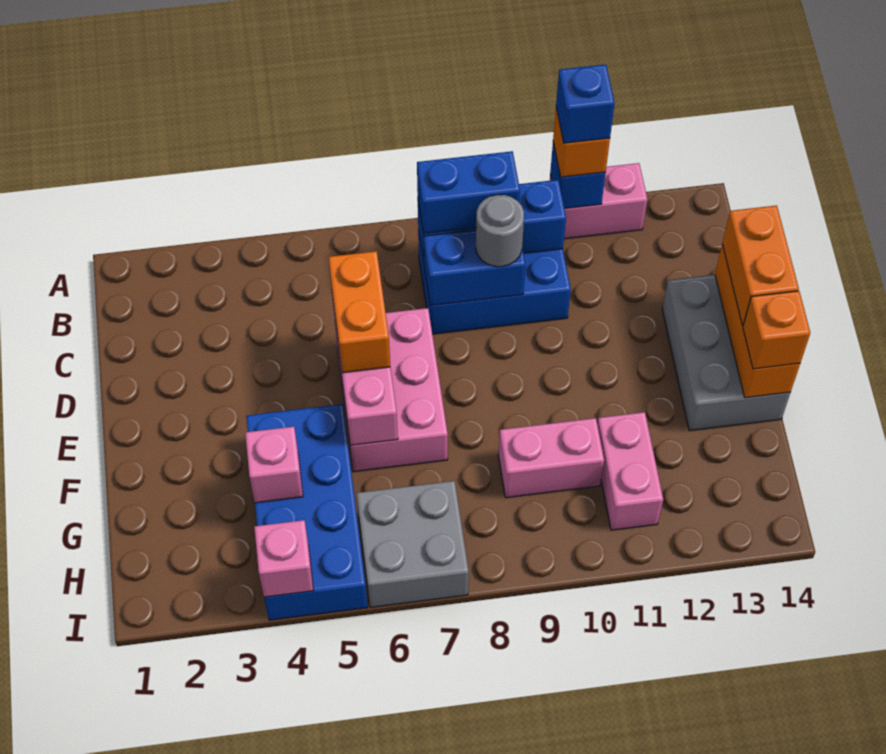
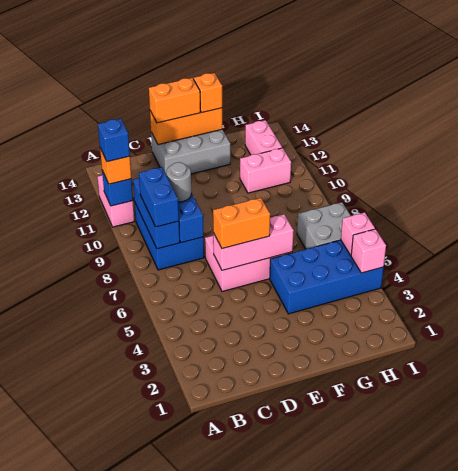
pink 1x1 brick [245,427,303,503] -> pink 1x1 brick moved to [341,212,375,255]
pink 1x2 brick [498,418,604,498] -> pink 1x2 brick moved to [245,120,282,155]

